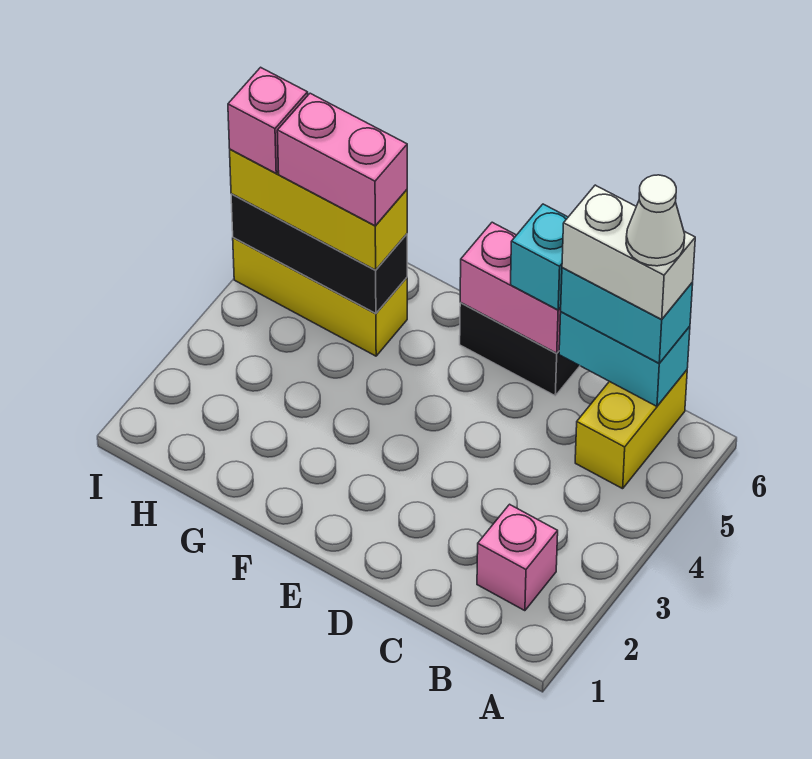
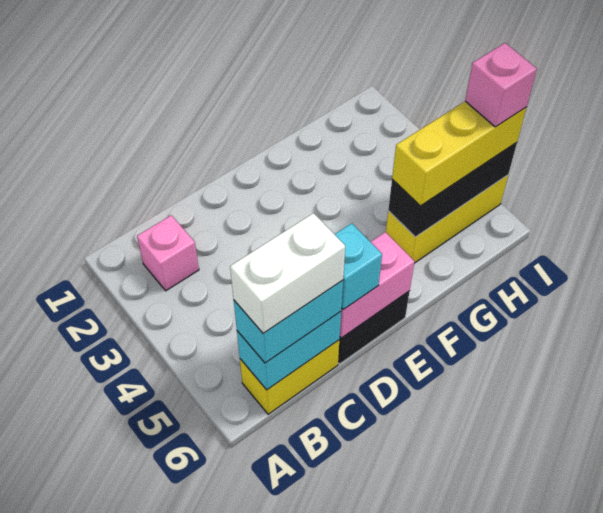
yellow 1x2 brick [575,370,687,489] -> yellow 1x2 brick turned to [240,340,339,414]
white 1x1 cone [626,175,685,266] -> none
pink 1x2 brick [277,93,407,226] -> none

